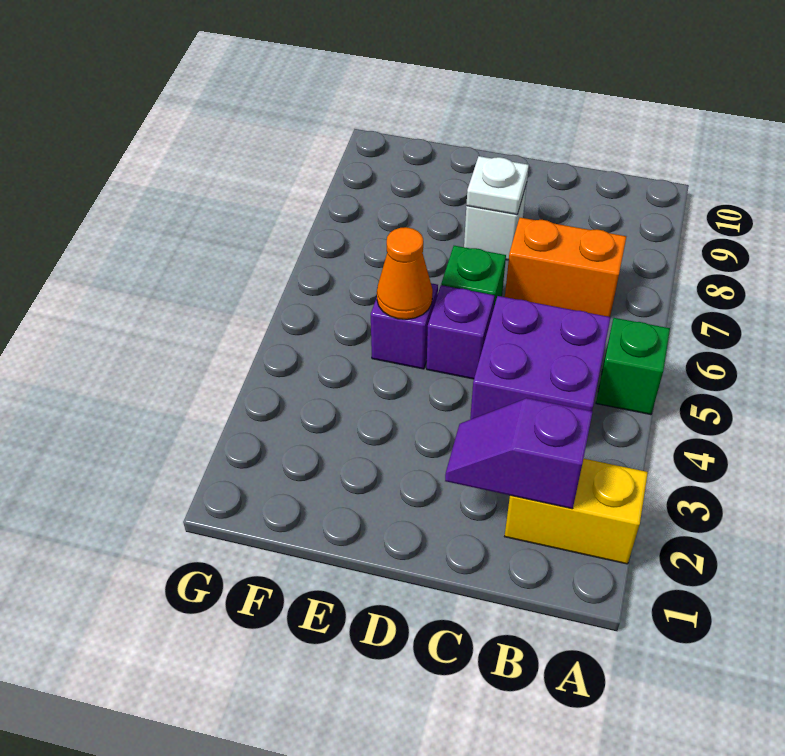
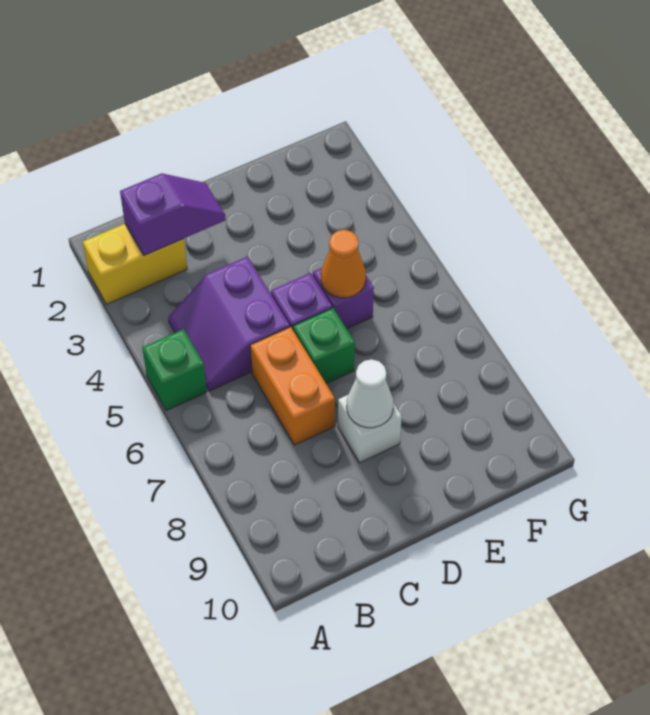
purple 2x2 brick [470,296,611,419] -> purple 2x2 slope [168,257,290,391]
orange 1x2 brick [505,218,626,317] -> orange 1x2 brick turned to [250,327,335,445]
white 1x1 plate [466,156,529,215] -> white 1x1 cone [347,359,393,428]

